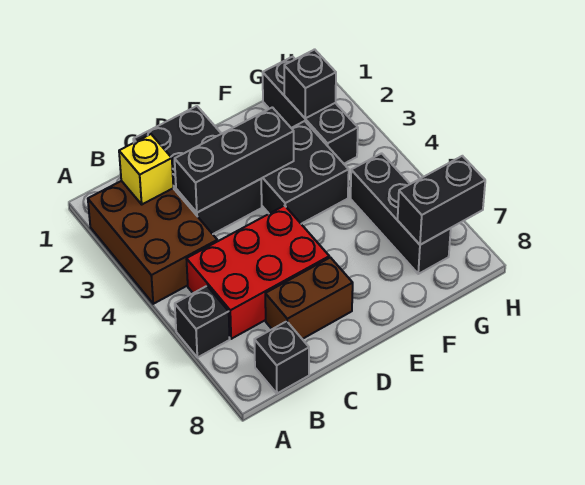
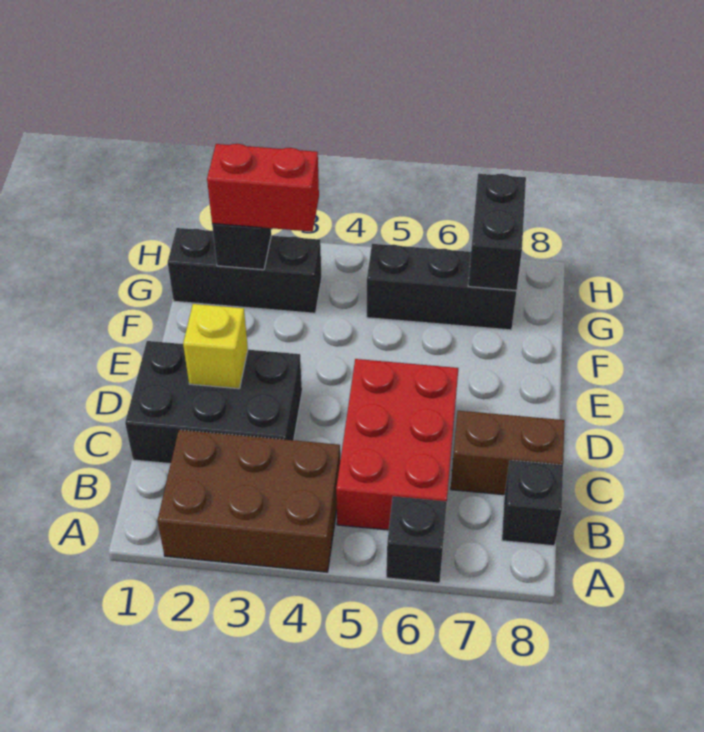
yellow 1x1 brick [119,134,173,204] -> yellow 1x1 brick moved to [183,304,248,389]
black 1x3 brick [175,107,294,213] -> none
brown 1x2 brick [265,258,353,339] -> brown 1x2 brick turned to [451,411,564,495]
black 2x2 brick [261,121,349,224] -> none
none -> red 1x2 brick [207,144,319,232]

